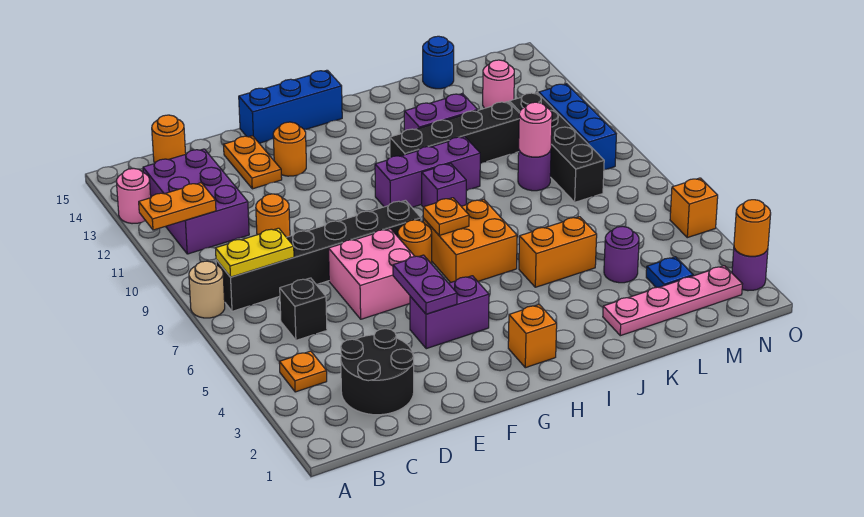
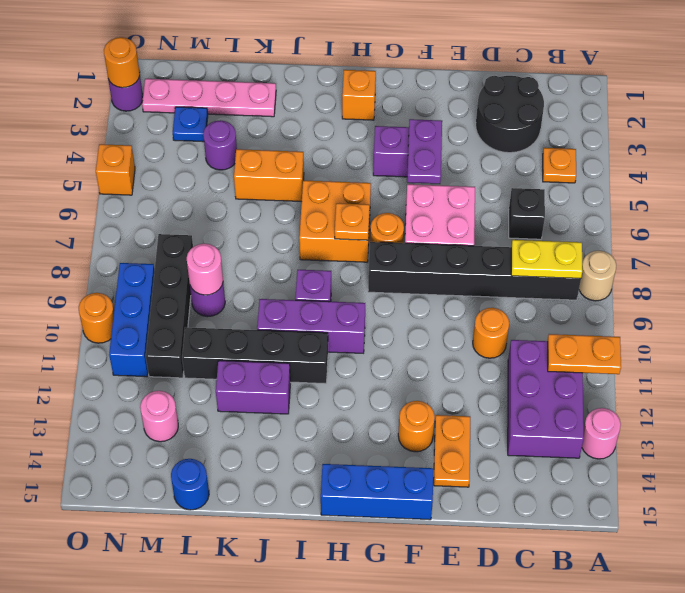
orange 1x1 round brick [152,115,186,163] -> orange 1x1 round brick moved to [79,293,114,343]

